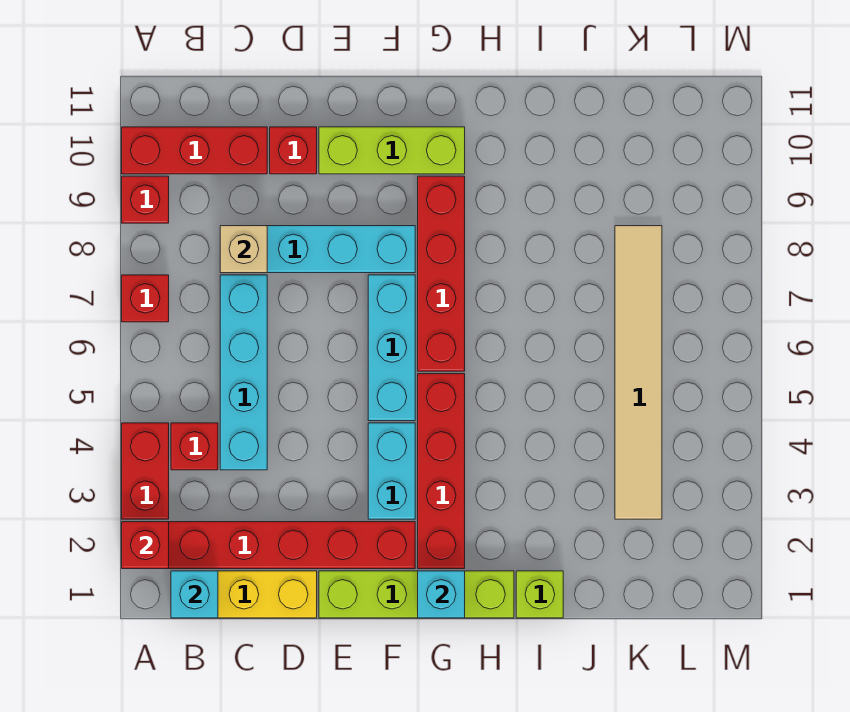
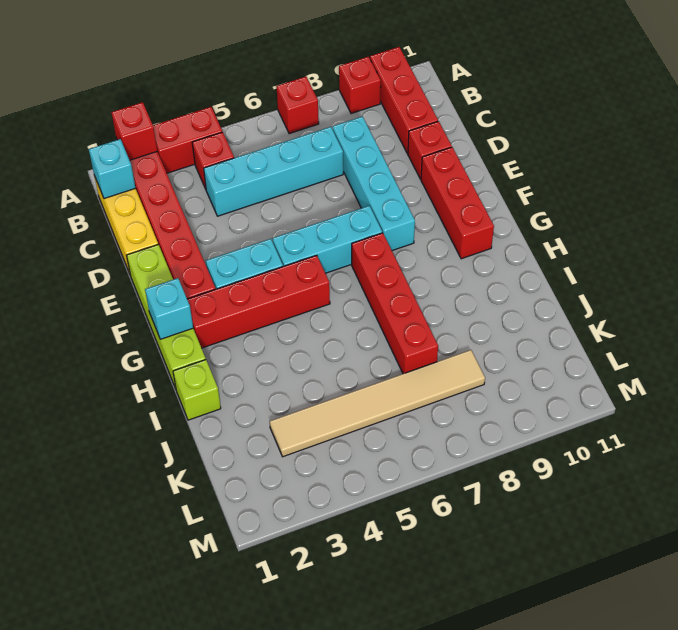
tan 1x1 brick [220,226,267,273] -> none
lime 1x3 brick [319,127,465,174] -> red 1x3 brick [421,147,494,259]
red 1x4 brick [418,176,465,371] -> red 1x4 brick turned to [352,233,438,374]

